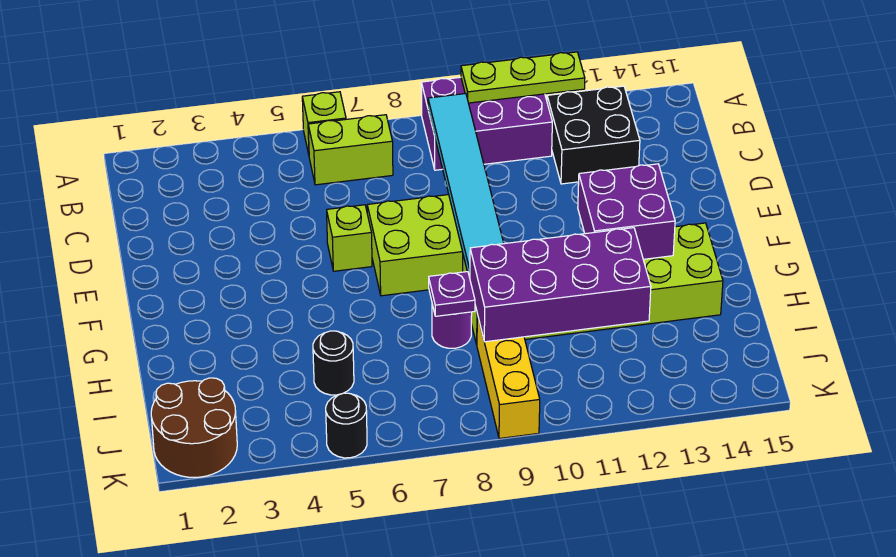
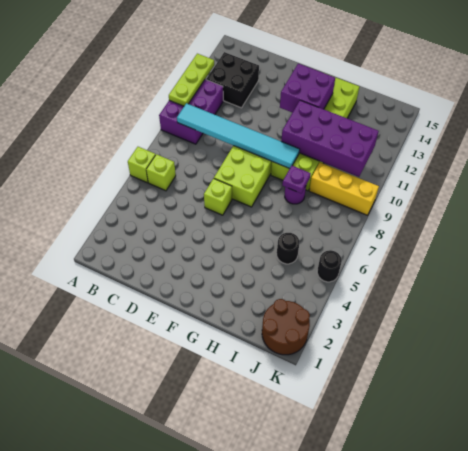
lime 1x2 brick [308,115,393,185] -> lime 1x1 brick [146,154,176,191]
purple 2x4 brick [470,228,651,342] -> purple 2x4 brick turned to [281,100,379,177]

